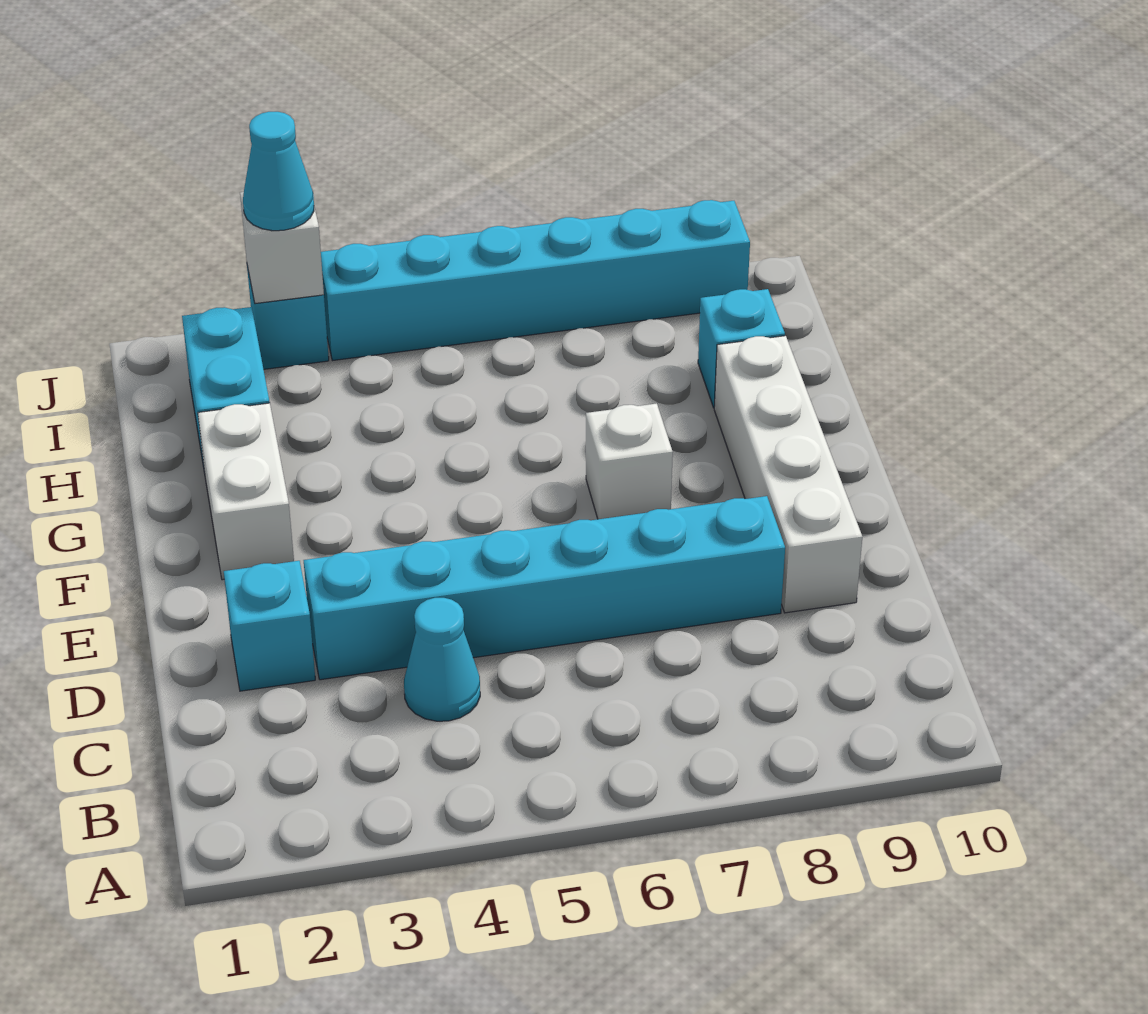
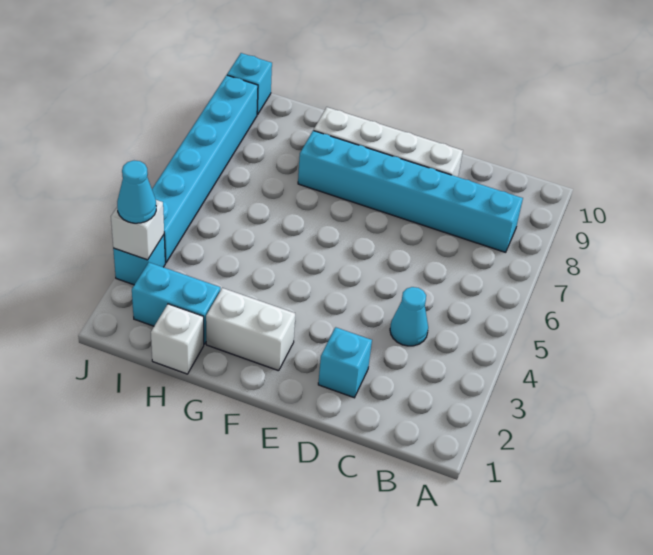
cyan 1x6 brick [304,496,785,680] -> cyan 1x6 brick turned to [298,131,523,252]
white 1x1 brick [586,403,673,519] -> white 1x1 brick moved to [151,304,204,374]
cyan 1x1 brick [698,289,785,408] -> cyan 1x1 brick moved to [227,53,272,115]

